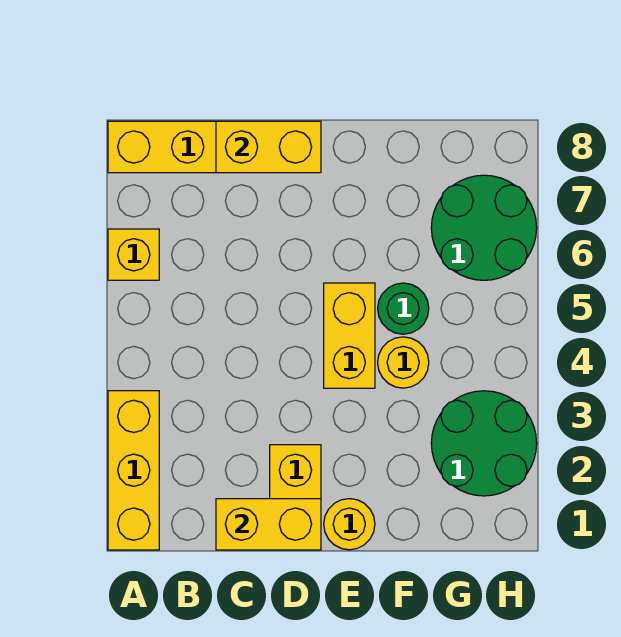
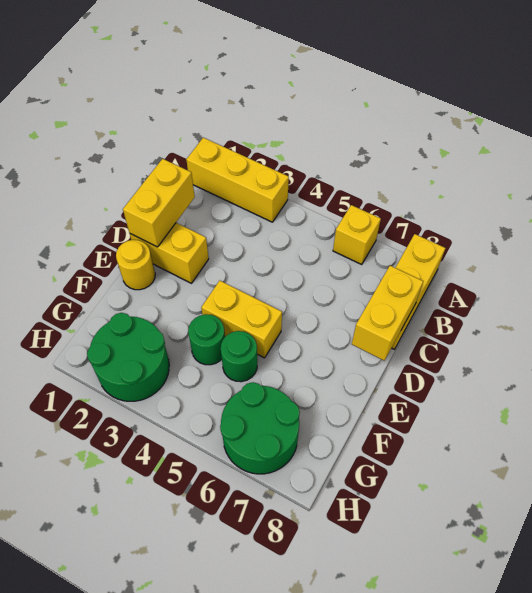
yellow 1x1 round brick [378,337,429,388] -> green 1x1 round brick [188,314,225,365]

